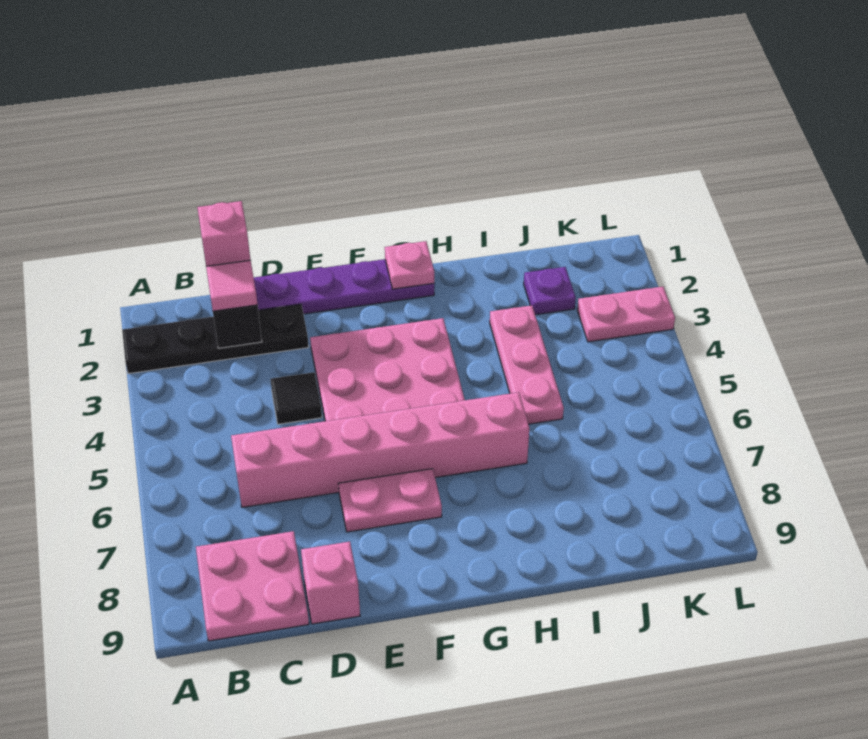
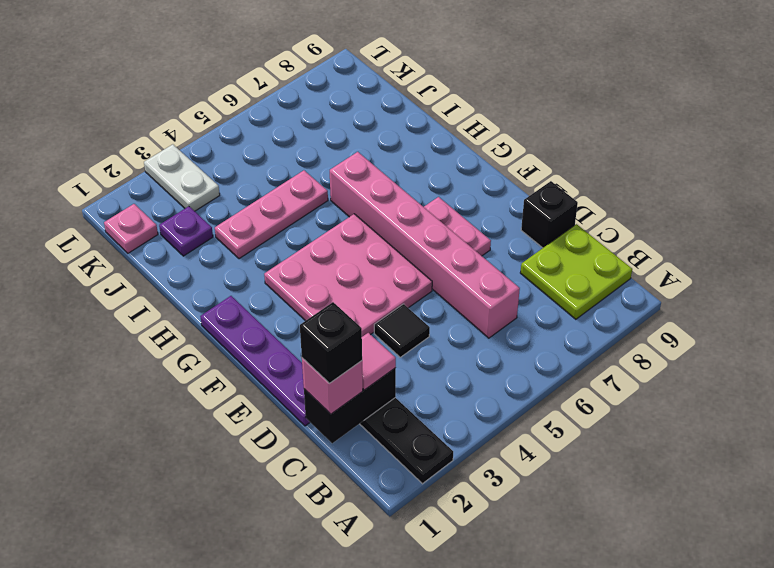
pink 2x2 plate [196,531,309,641] -> lime 2x2 plate [520,224,632,319]
none -> black 1x1 brick [300,302,362,383]
pink 1x1 brick [301,542,360,624] -> black 1x1 brick [521,181,578,248]
pink 1x1 plate [385,241,434,289] -> pink 1x1 plate moved to [104,204,158,253]
pink 1x2 plate [577,287,675,342] -> white 1x2 plate [144,144,220,211]

